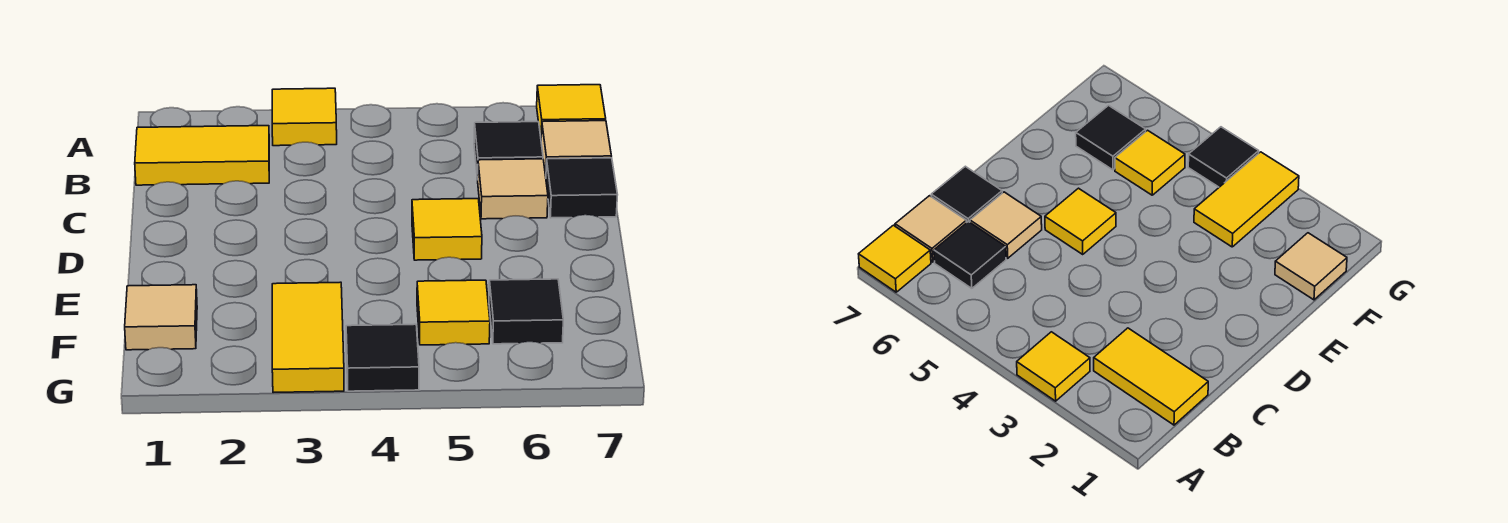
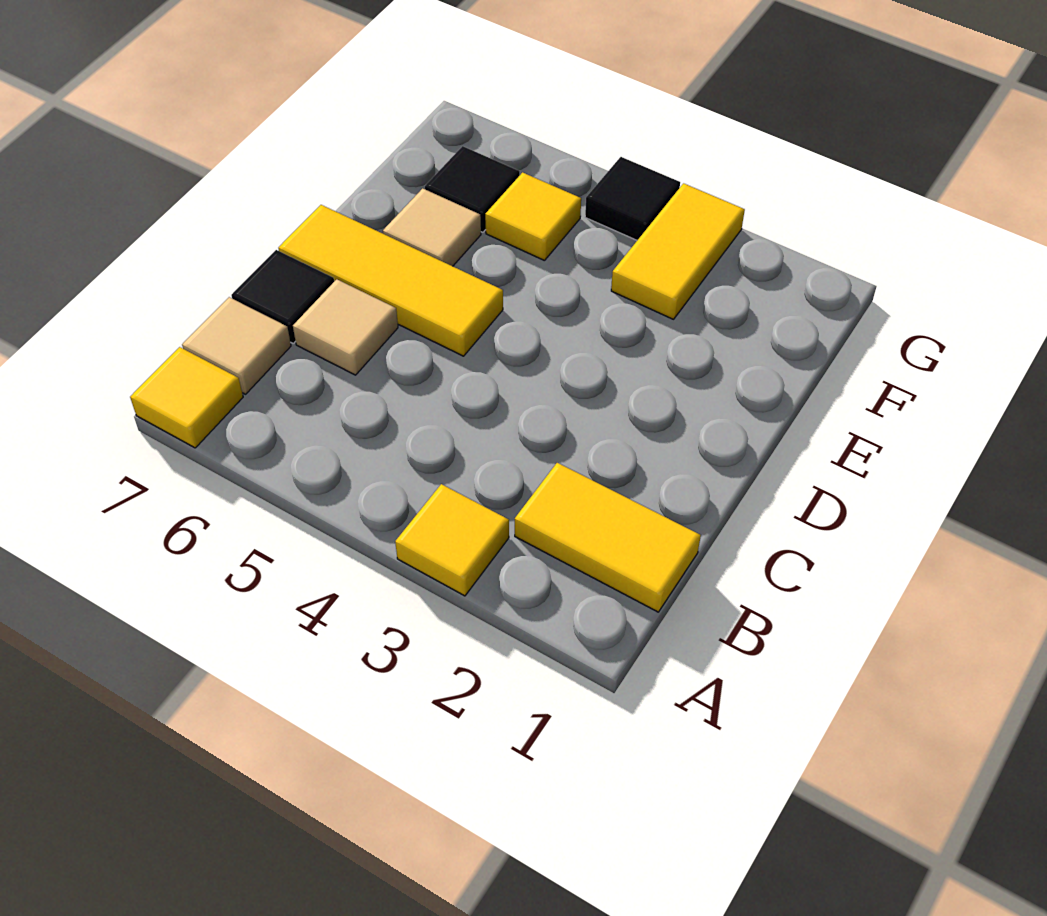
black 1x1 tile [474,122,543,179] -> none
yellow 1x1 tile [412,199,482,260] -> yellow 1x3 tile [278,205,503,356]
tan 1x1 tile [125,285,197,350] -> tan 1x1 tile moved to [383,188,481,266]

